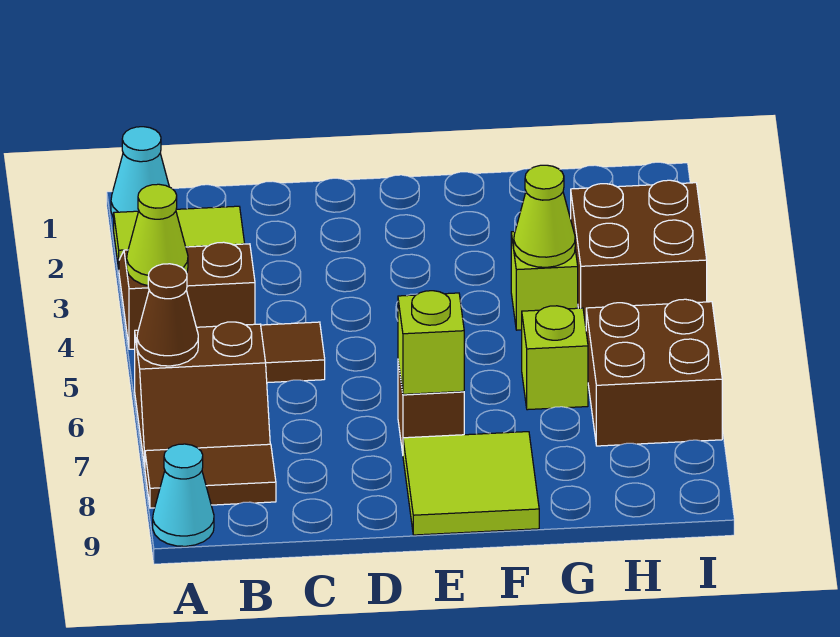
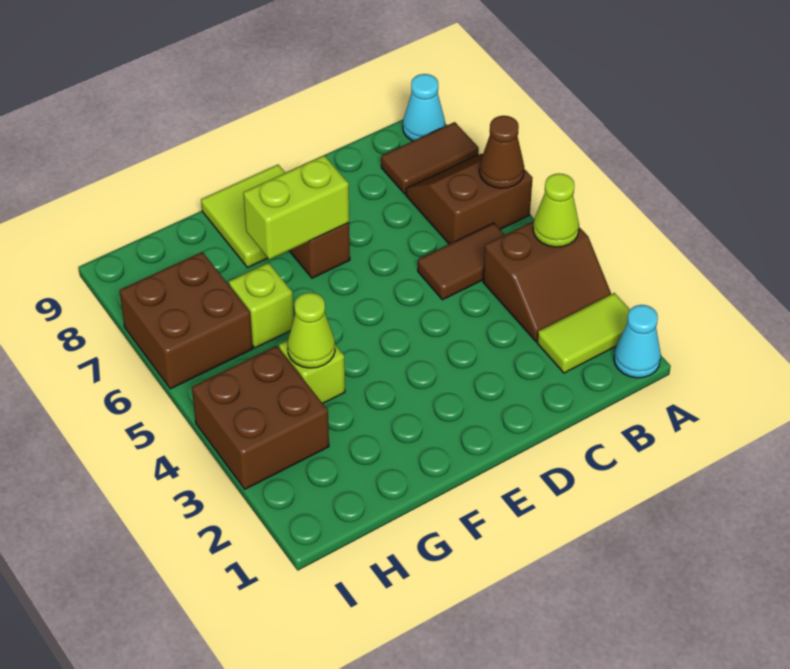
lime 1x1 brick [398,291,464,394] -> lime 1x2 brick [243,155,349,260]

